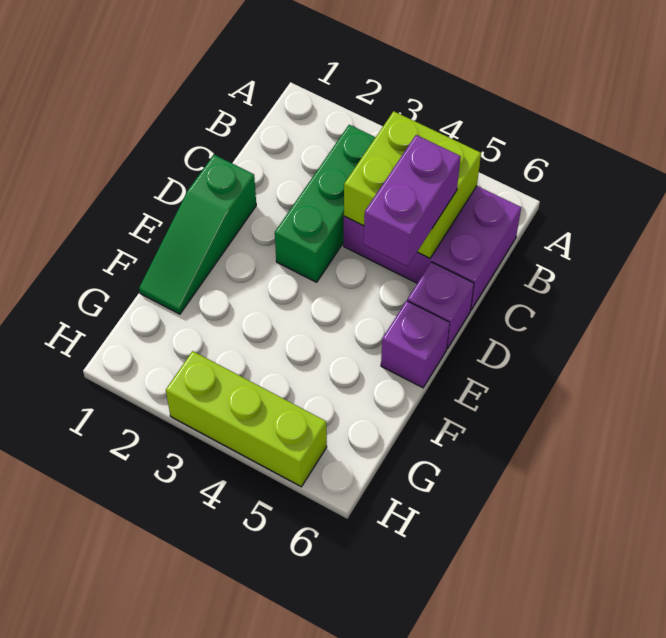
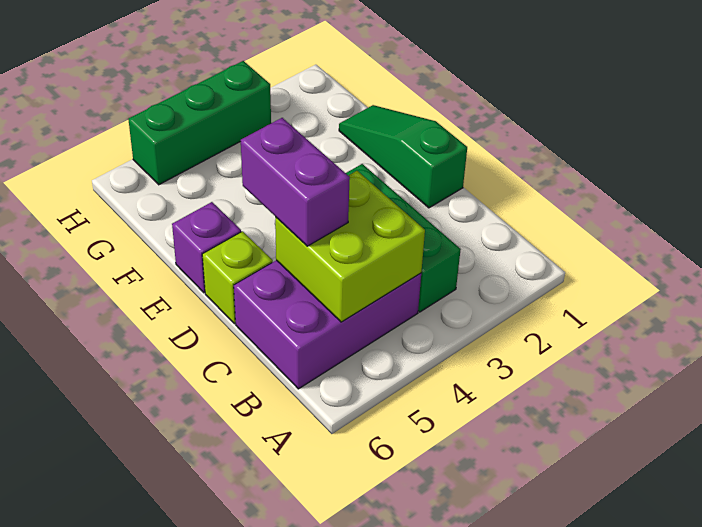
purple 1x1 brick [408,262,474,349] -> lime 1x1 brick [202,231,273,324]
lime 1x3 brick [166,351,327,487] -> green 1x3 brick [128,61,271,185]

